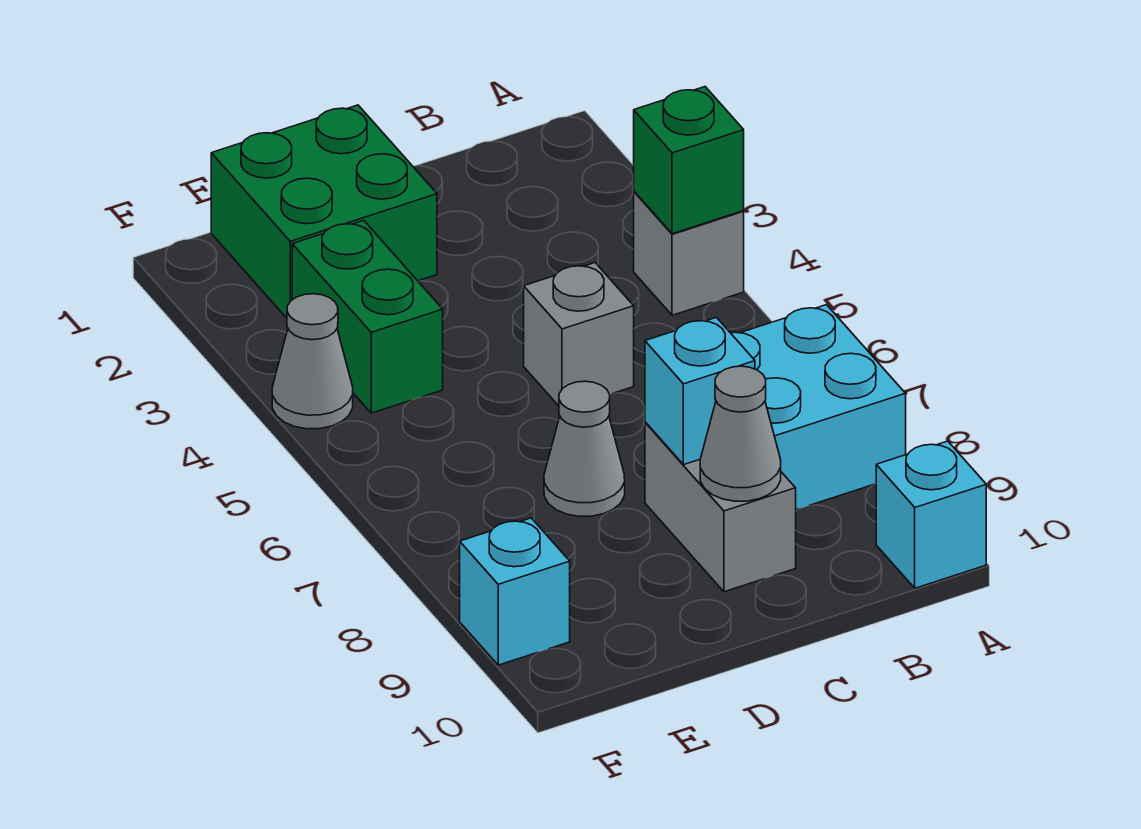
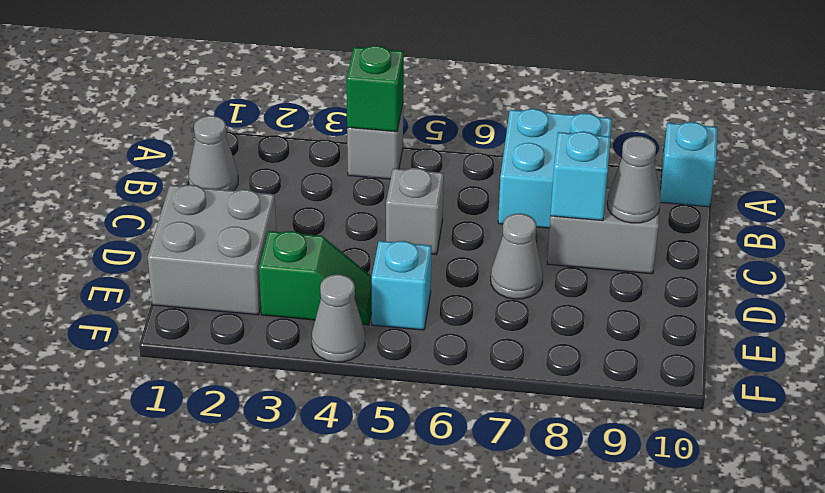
none -> grey 1x1 cone [188,116,238,191]
green 2x2 brick [211,105,437,318] -> grey 2x2 brick [148,185,276,315]
green 1x2 brick [292,221,443,413] -> green 1x2 slope [259,231,372,325]
cyan 1x1 brick [460,518,570,665] -> cyan 1x1 brick moved to [372,241,432,330]

